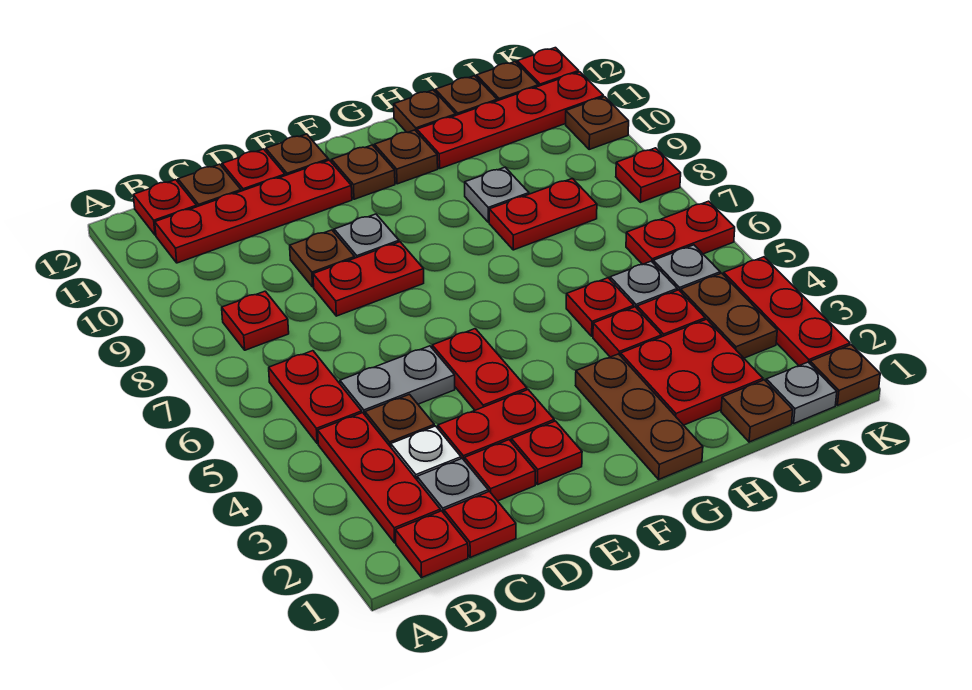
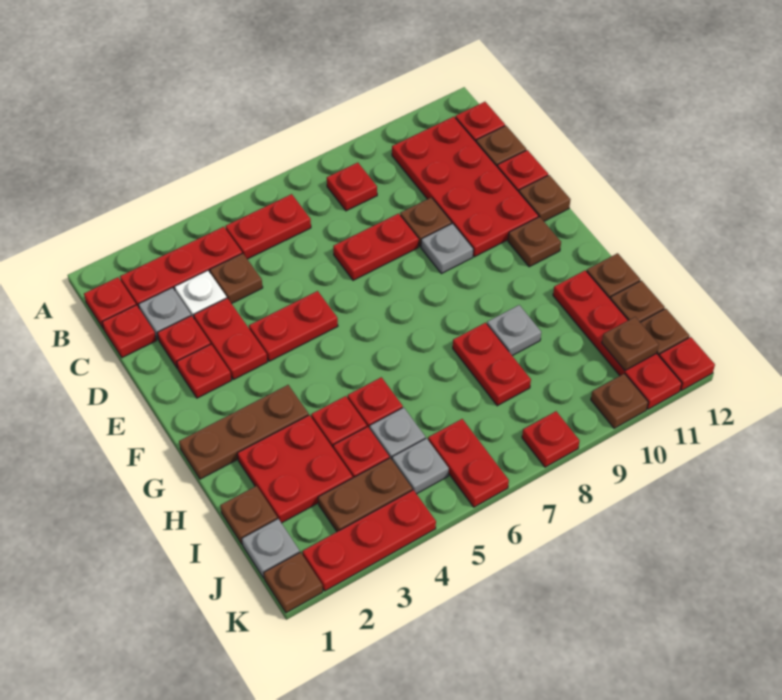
red 1x4 plate [155,160,352,263] -> red 2x4 plate [392,117,538,257]
grey 1x2 plate [340,346,455,415] -> none
red 1x2 plate [313,242,424,316] -> red 1x2 plate turned to [333,214,419,280]
brown 1x1 plate [374,130,438,184] -> brown 1x1 plate moved to [602,317,659,371]

